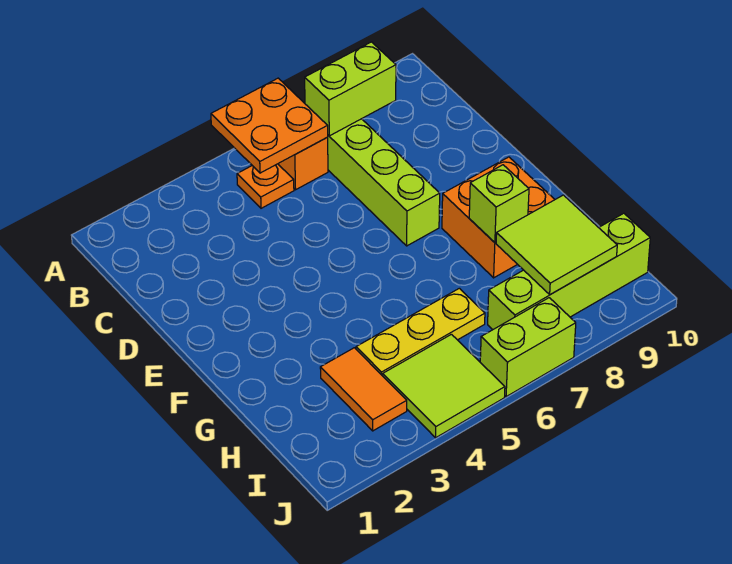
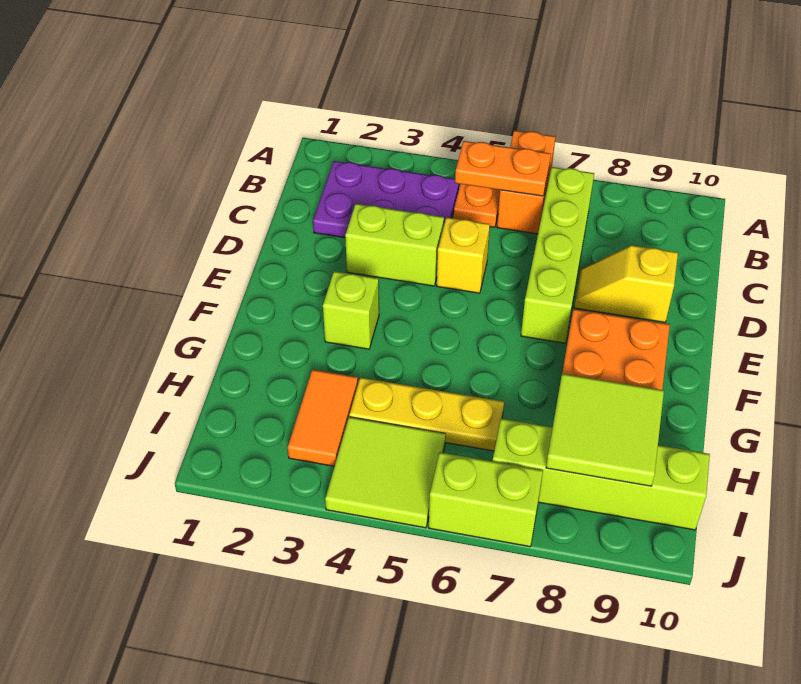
orange 2x2 plate [211,78,328,173] -> orange 1x2 plate [455,141,551,196]
none -> purple 2x3 plate [313,161,459,238]
lime 1x2 brick [305,42,396,136] -> lime 1x2 brick moved to [345,204,444,286]
none -> yellow 1x1 brick [437,217,490,293]
none -> yellow 1x2 slope [574,245,678,322]
lime 1x1 brick [469,165,529,243] -> lime 1x1 brick moved to [323,271,379,349]

